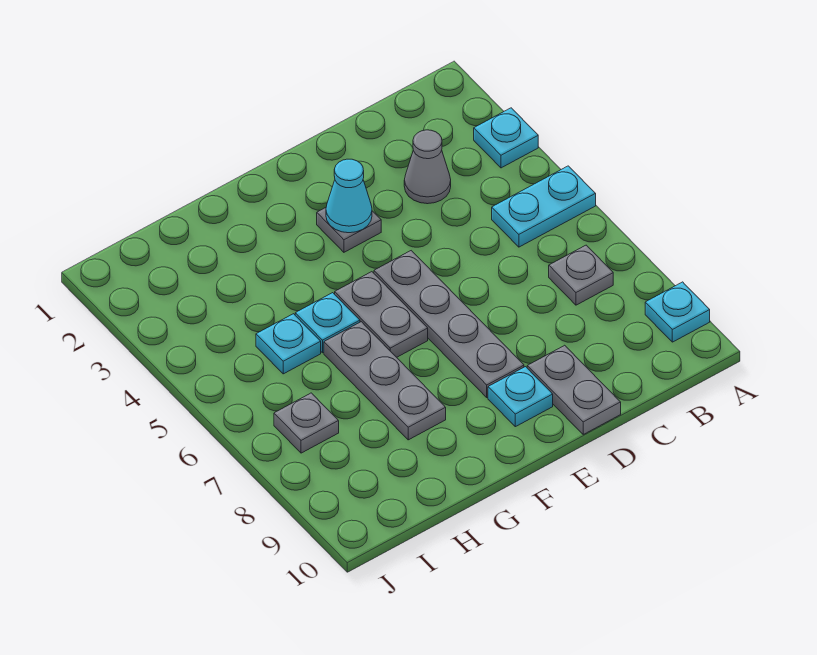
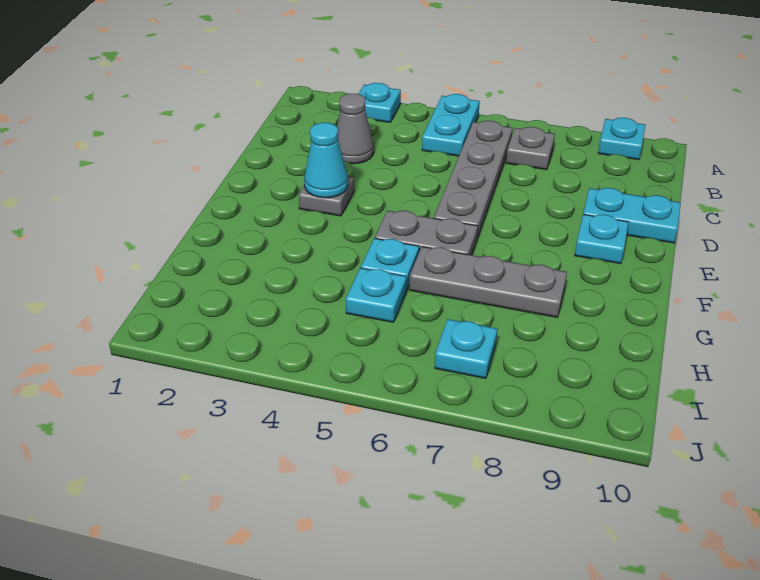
grey 1x2 plate [527,345,621,434] -> cyan 1x2 plate [583,188,681,243]
grey 1x4 plate [374,251,524,397] -> grey 1x4 plate turned to [434,121,513,238]
grey 1x1 plate [274,393,339,453] -> cyan 1x1 plate [435,319,497,379]

